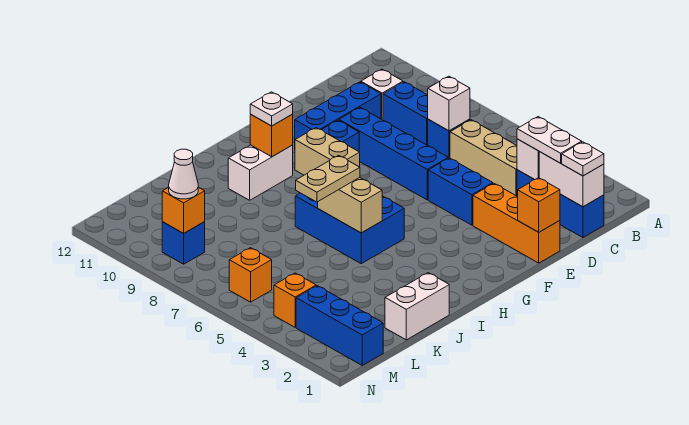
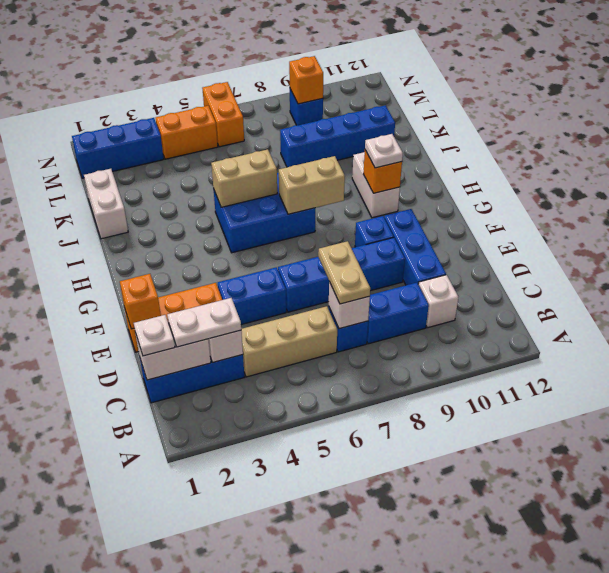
tan 1x2 plate [296,155,360,202] -> tan 1x2 plate moved to [318,241,370,304]
none -> blue 1x4 brick [280,105,395,167]
orange 1x1 brick [274,273,316,327] -> orange 1x2 brick [156,106,218,159]
orange 1x1 brick [229,248,272,302] -> orange 1x2 brick [202,82,244,147]
white 1x1 cone [169,149,198,199] -> none

